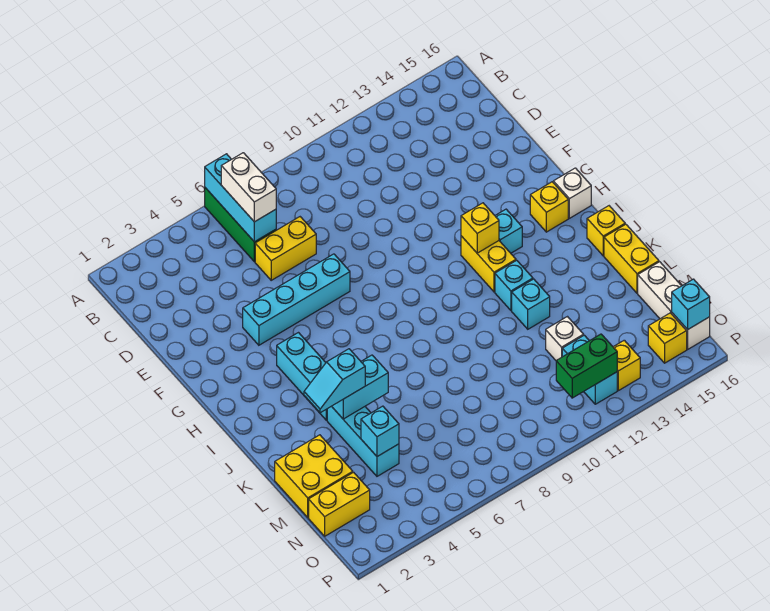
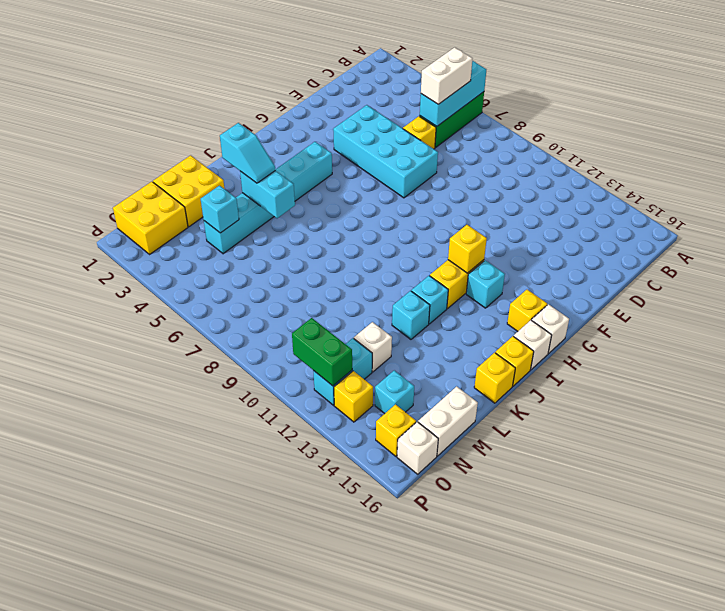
yellow 1x2 brick [255,217,316,280] -> yellow 1x1 brick [403,116,436,149]
cyan 1x4 brick [243,254,350,345] -> cyan 2x4 brick [333,105,438,198]
none -> white 1x1 brick [514,320,552,370]
cyan 1x2 slope [304,349,365,413] -> cyan 1x2 slope turned to [220,123,275,183]
yellow 1x2 brick [604,224,659,293] -> yellow 1x1 brick [474,353,515,403]
yellow 1x2 brick [309,472,370,536] -> yellow 2x2 brick [113,182,188,254]
cyan 1x1 brick [672,279,710,330] -> cyan 1x1 brick moved to [375,370,414,414]

